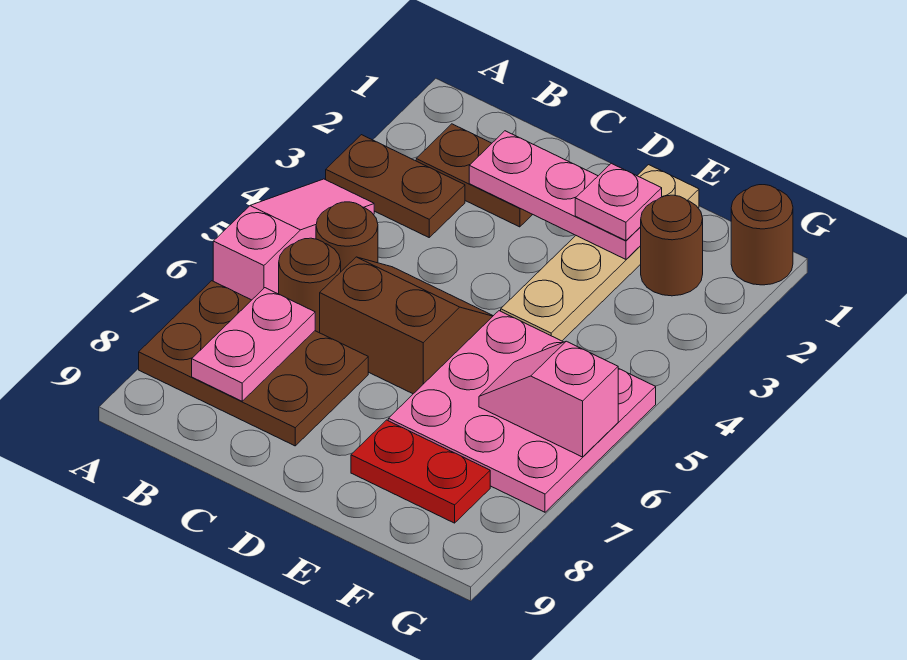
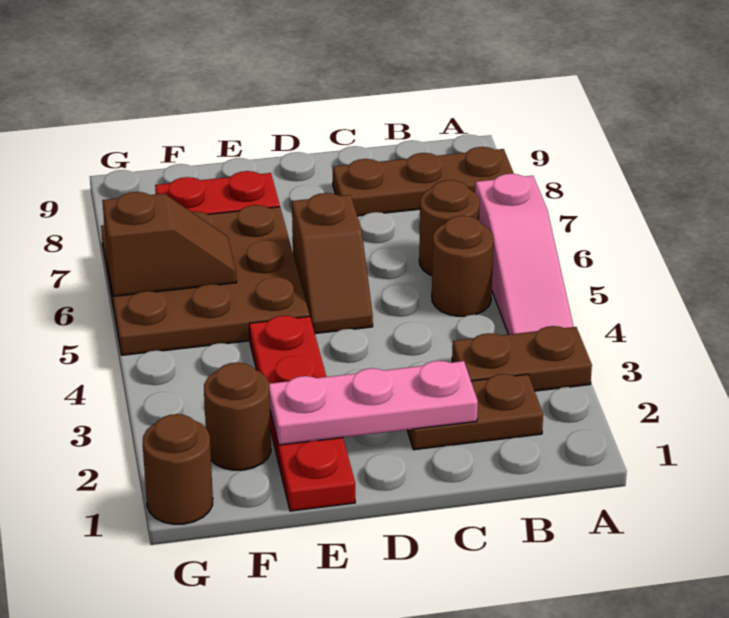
brown 2x3 plate [139,281,368,446] -> brown 1x3 plate [333,147,514,216]
pink 1x2 plate [192,288,315,401] -> none
brown 2x2 slope [320,257,493,394] -> brown 1x2 slope [292,193,373,334]
tan 1x4 plate [501,165,699,341] -> red 1x4 plate [249,316,355,511]
pink 1x1 plate [575,163,662,241] -> none
pink 3x3 plate [388,311,656,512] -> brown 3x3 plate [101,205,310,355]
pink 1x2 slope [479,341,618,457] -> brown 1x2 slope [102,192,237,296]

